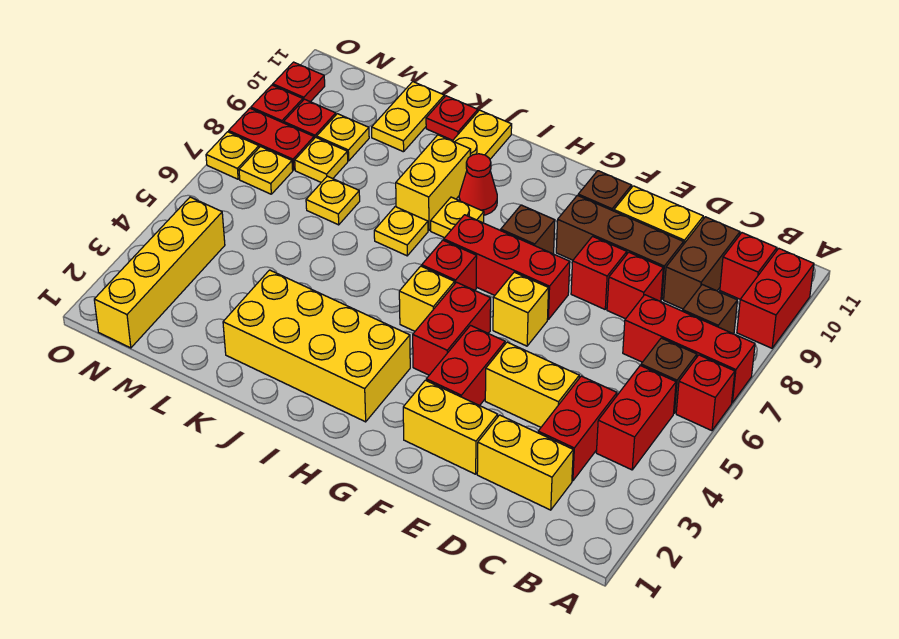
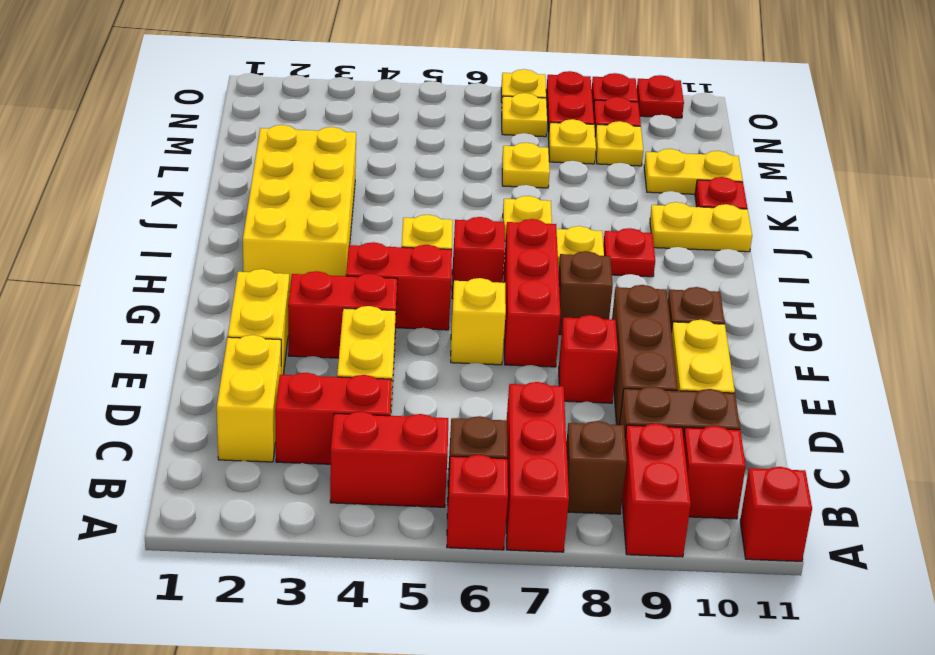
red 1x2 brick [737,248,814,348] -> red 1x2 brick turned to [622,423,691,557]
red 1x1 brick [607,252,663,319] -> red 1x1 brick moved to [740,467,812,561]
red 1x1 cone [459,154,497,215] -> red 1x1 plate [603,228,655,277]
yellow 1x2 brick [396,135,471,231] -> none
yellow 1x4 brick [94,197,225,348] -> none

